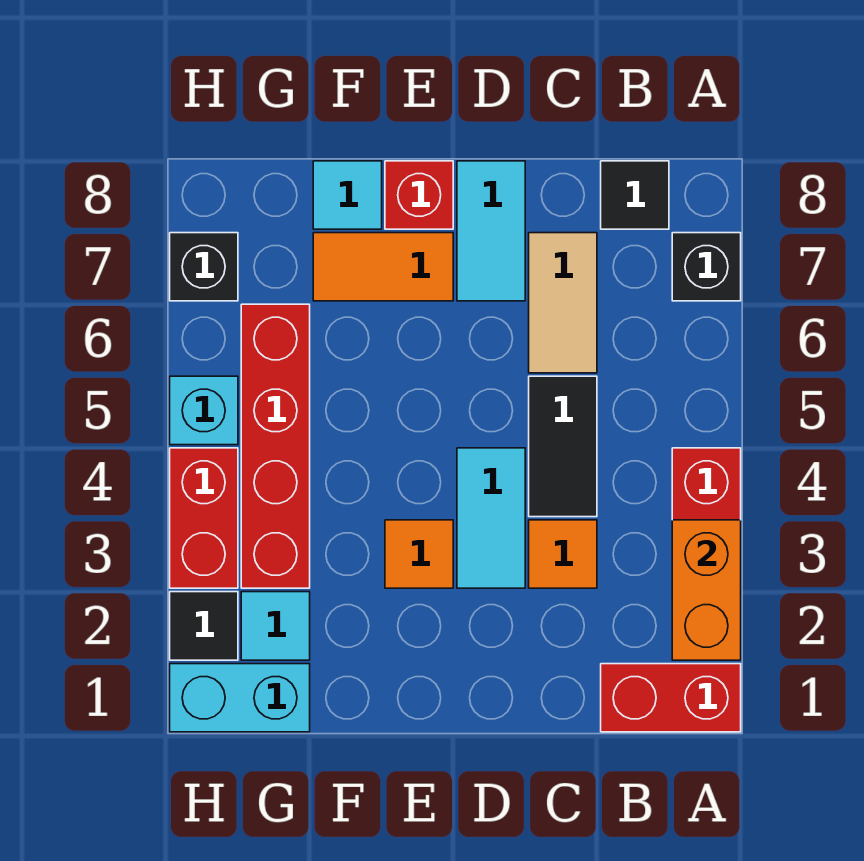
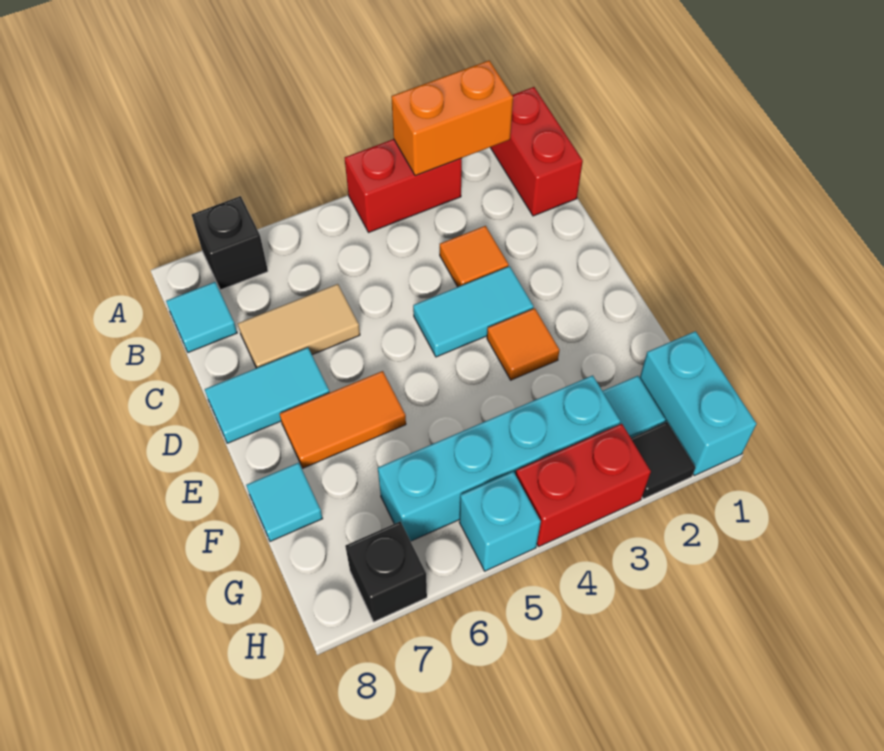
black 1x1 tile [601,161,669,229] -> cyan 1x1 tile [166,282,237,352]
black 1x2 tile [529,376,597,517] -> none
orange 1x2 tile [313,233,453,301] -> orange 1x2 tile turned to [280,371,406,468]
red 1x1 brick [385,161,453,229] -> none
red 1x4 brick [241,304,310,588] -> cyan 1x4 brick [378,375,620,541]

